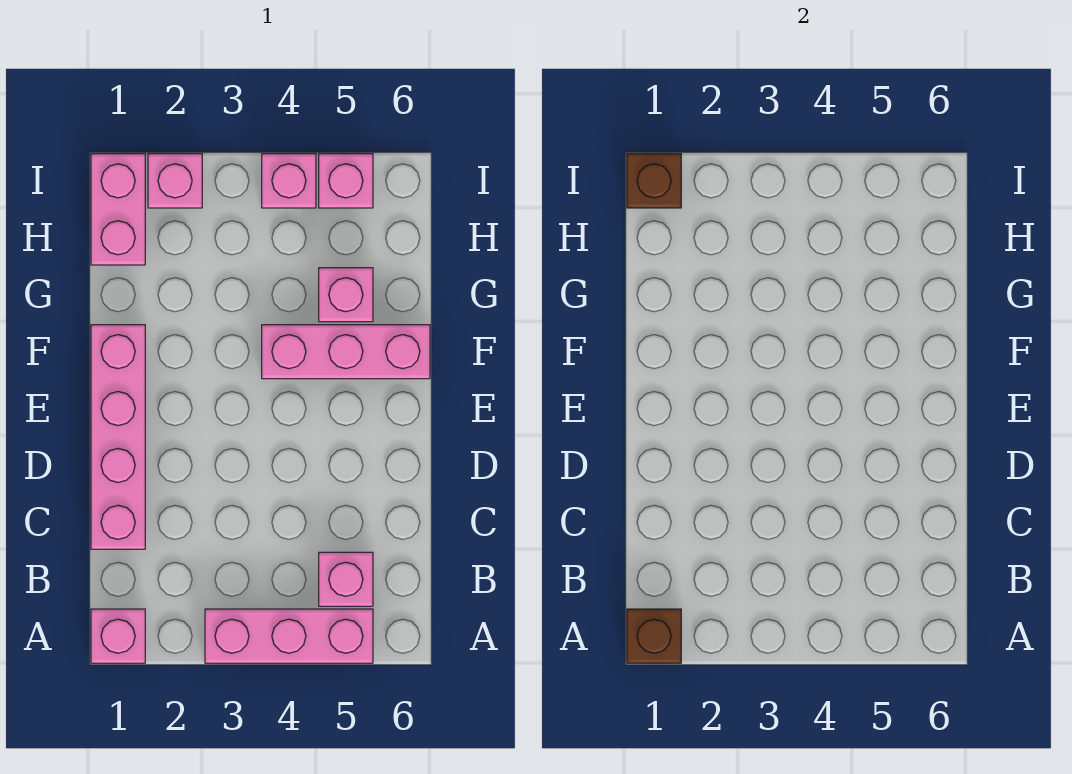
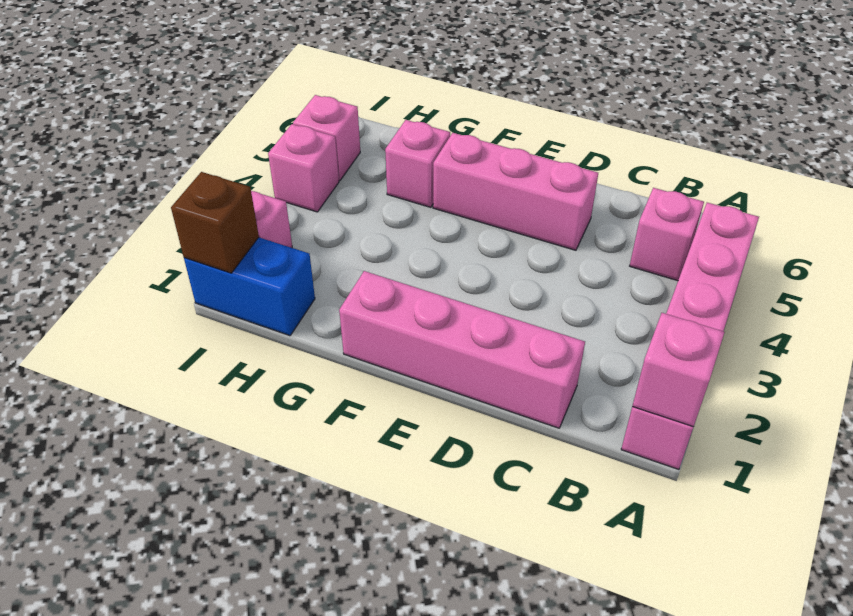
brown 1x1 brick [627,609,681,663] -> pink 1x1 brick [632,313,725,427]
pink 1x3 brick [262,325,430,379] -> pink 1x3 brick turned to [433,133,598,250]
pink 1x2 brick [91,154,145,265] -> blue 1x2 brick [184,238,315,336]

